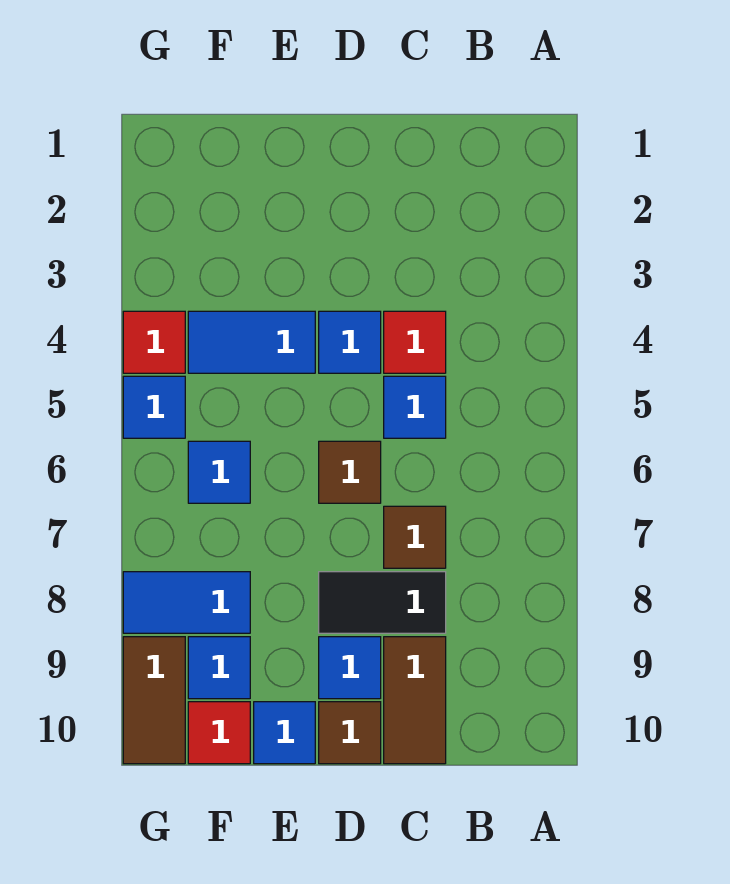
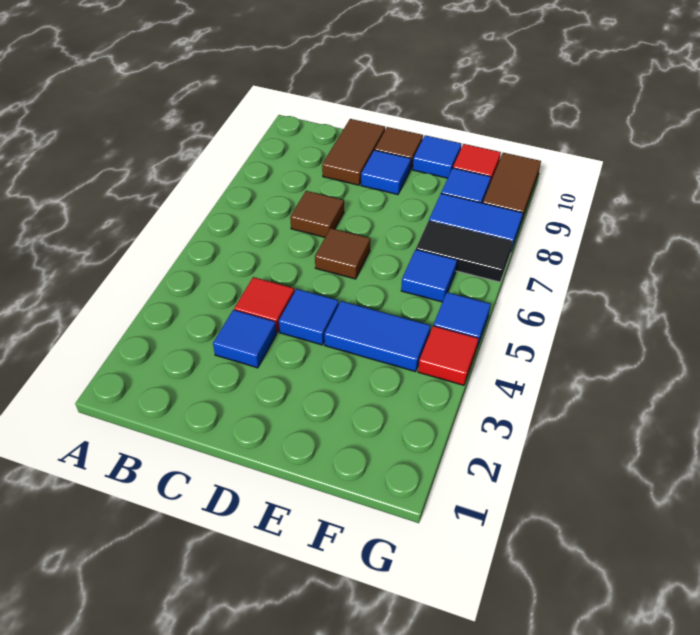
blue 1x1 tile [384,376,446,438] -> blue 1x1 tile moved to [213,310,277,368]
black 1x2 tile [319,572,446,633] -> black 1x2 tile moved to [416,221,513,282]

